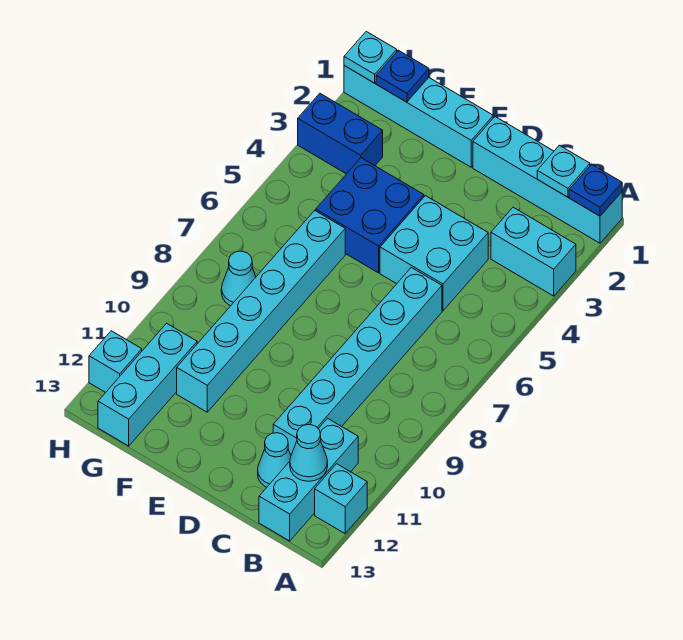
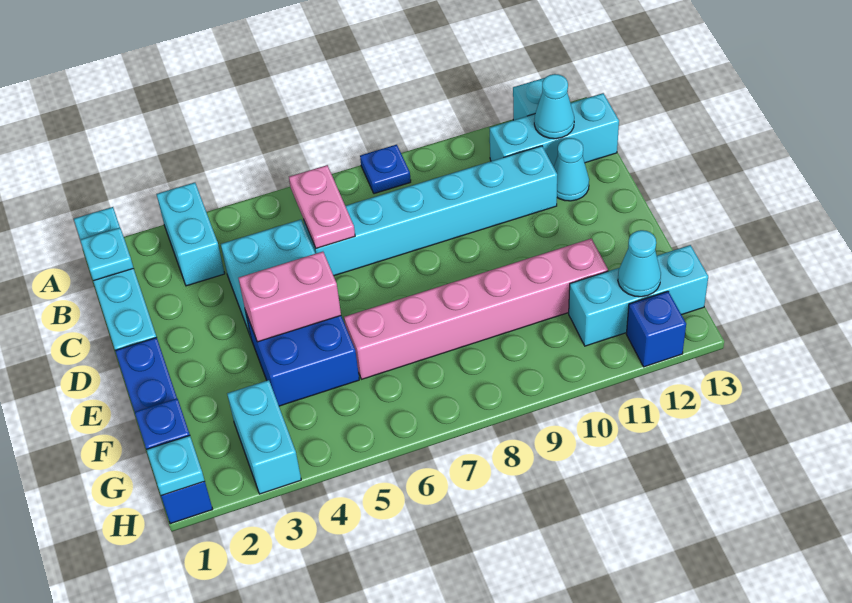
blue 1x1 plate [569,164,622,216] -> blue 1x1 plate moved to [360,145,411,194]
none -> pink 1x2 plate [289,165,355,248]
cyan 1x4 brick [344,66,493,167] -> blue 1x4 brick [115,337,213,524]
none -> pink 1x2 brick [239,252,341,342]
cyan 1x6 brick [177,211,345,412] -> pink 1x6 brick [344,239,608,379]
blue 1x2 brick [298,93,383,174] -> cyan 1x2 brick [227,380,301,494]
cyan 1x1 cone [221,251,256,306] -> cyan 1x1 cone moved to [618,230,661,297]
cyan 1x1 brick [89,331,142,392] -> blue 1x1 brick [626,291,686,367]

